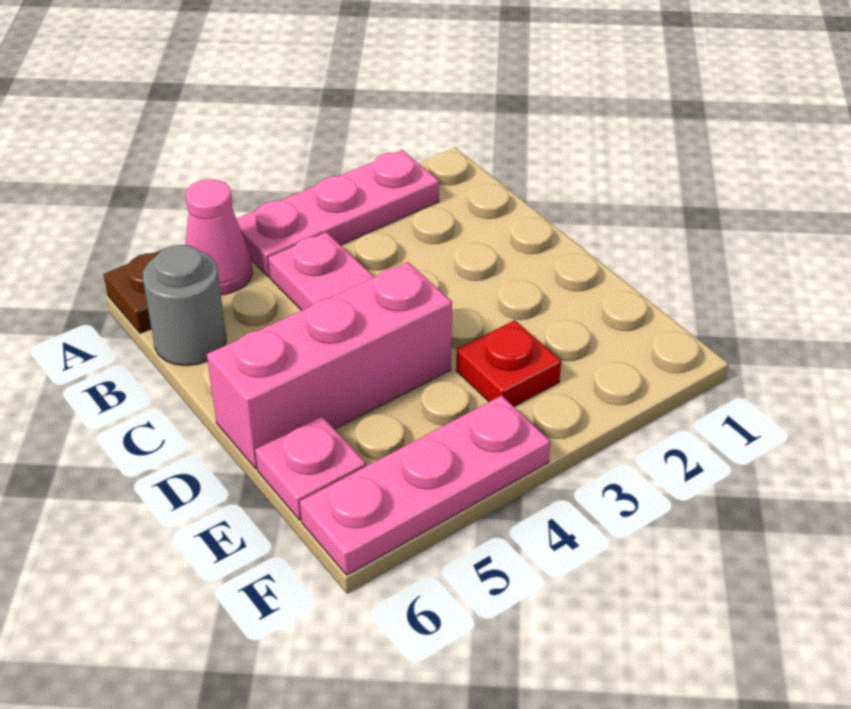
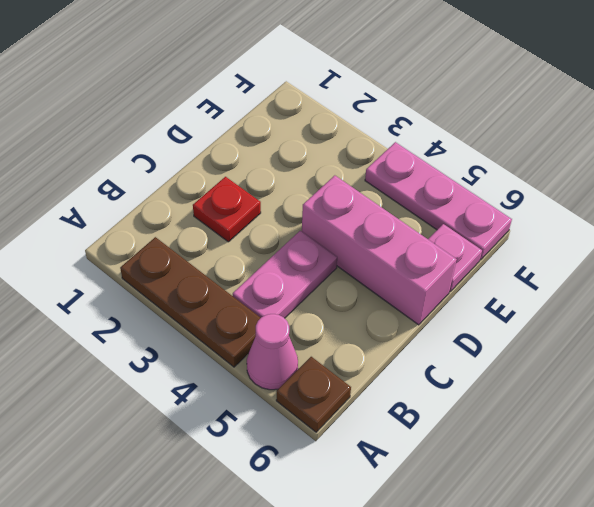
pink 1x3 plate [237,150,439,277] -> brown 1x3 plate [120,237,260,367]
grey 1x1 round brick [143,245,226,366] -> none
red 1x1 plate [456,320,561,406] -> red 1x1 plate moved to [193,177,261,242]

